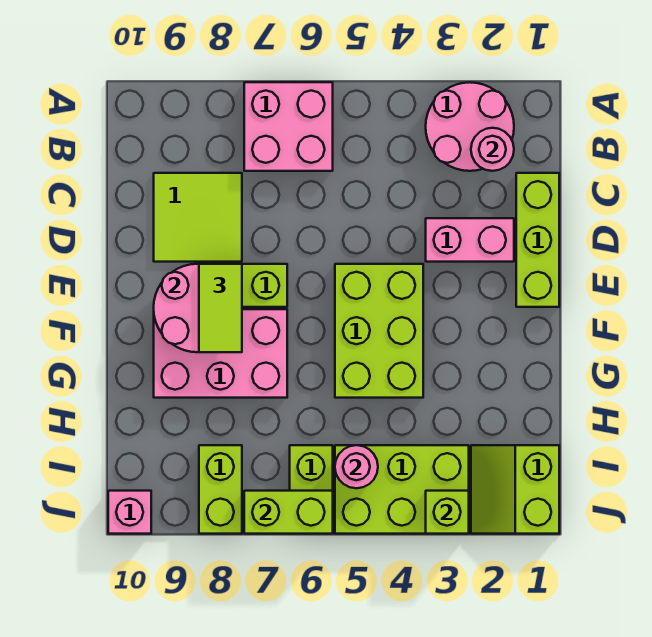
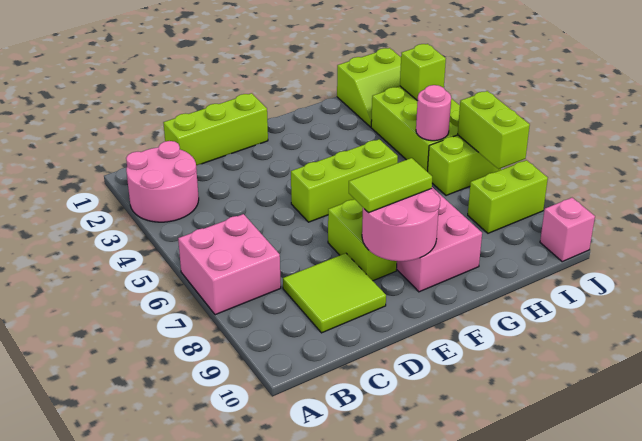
pink 1x1 round brick [471,128,514,171] -> none
pink 1x2 brick [426,218,514,262] -> none
lime 2x3 brick [335,264,423,398] -> lime 1x3 brick [291,139,398,222]

